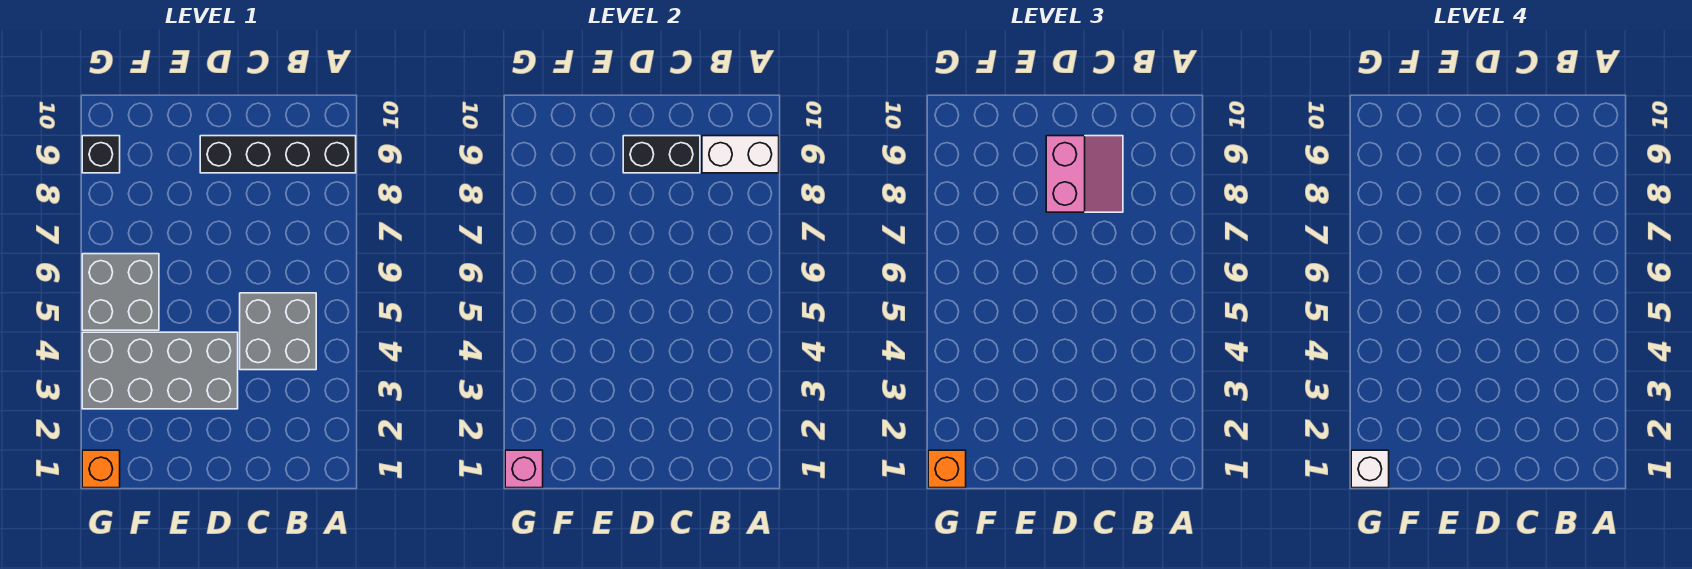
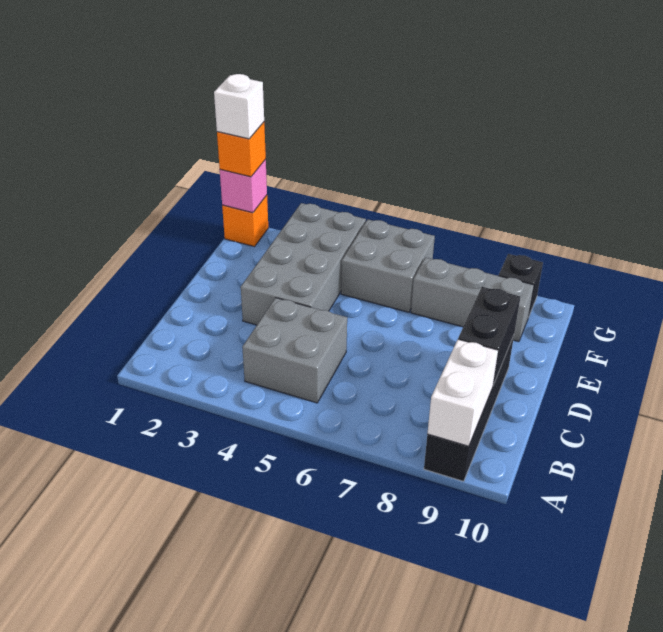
pink 2x2 slope [1046,136,1123,212] -> none
none -> grey 1x3 brick [411,258,534,342]

